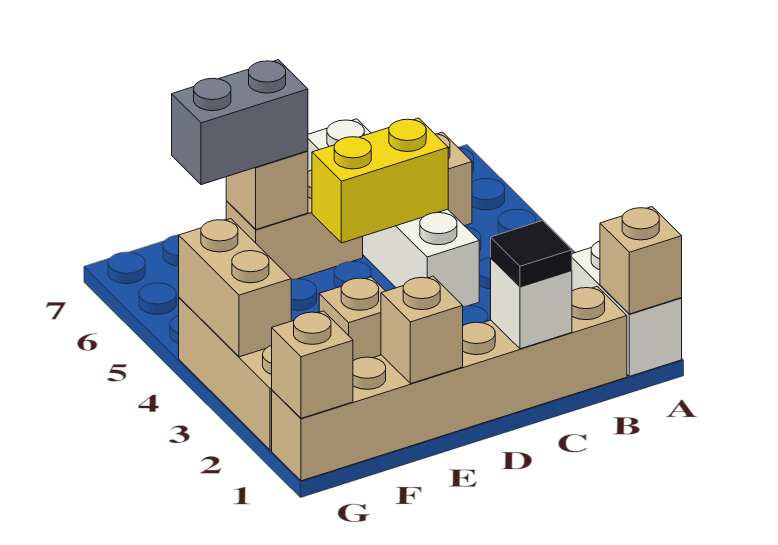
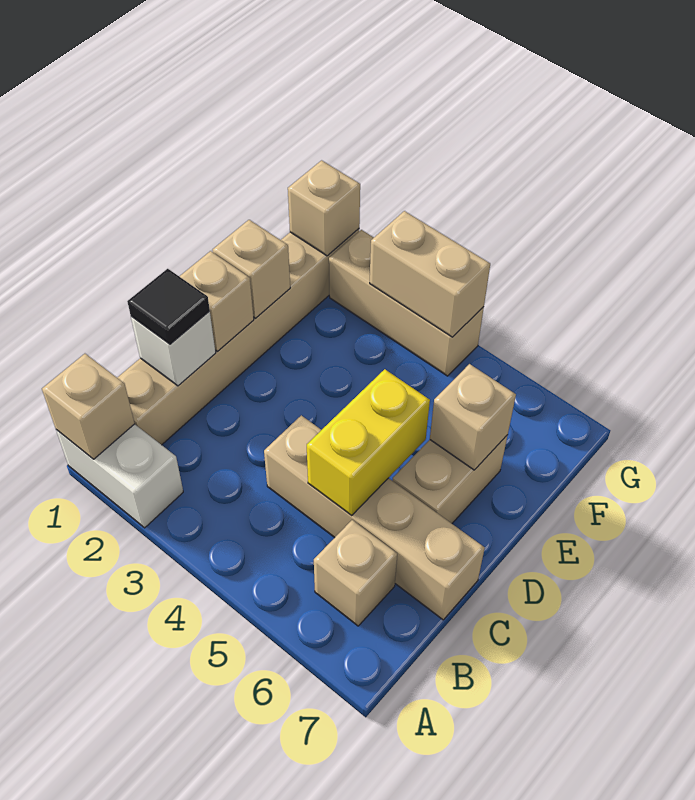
white 1x4 brick [308,119,479,306] -> tan 1x4 brick [264,415,485,620]
tan 1x1 brick [319,277,385,361] -> tan 1x1 brick moved to [179,251,254,351]
grey 1x2 brick [172,60,308,185] -> none

